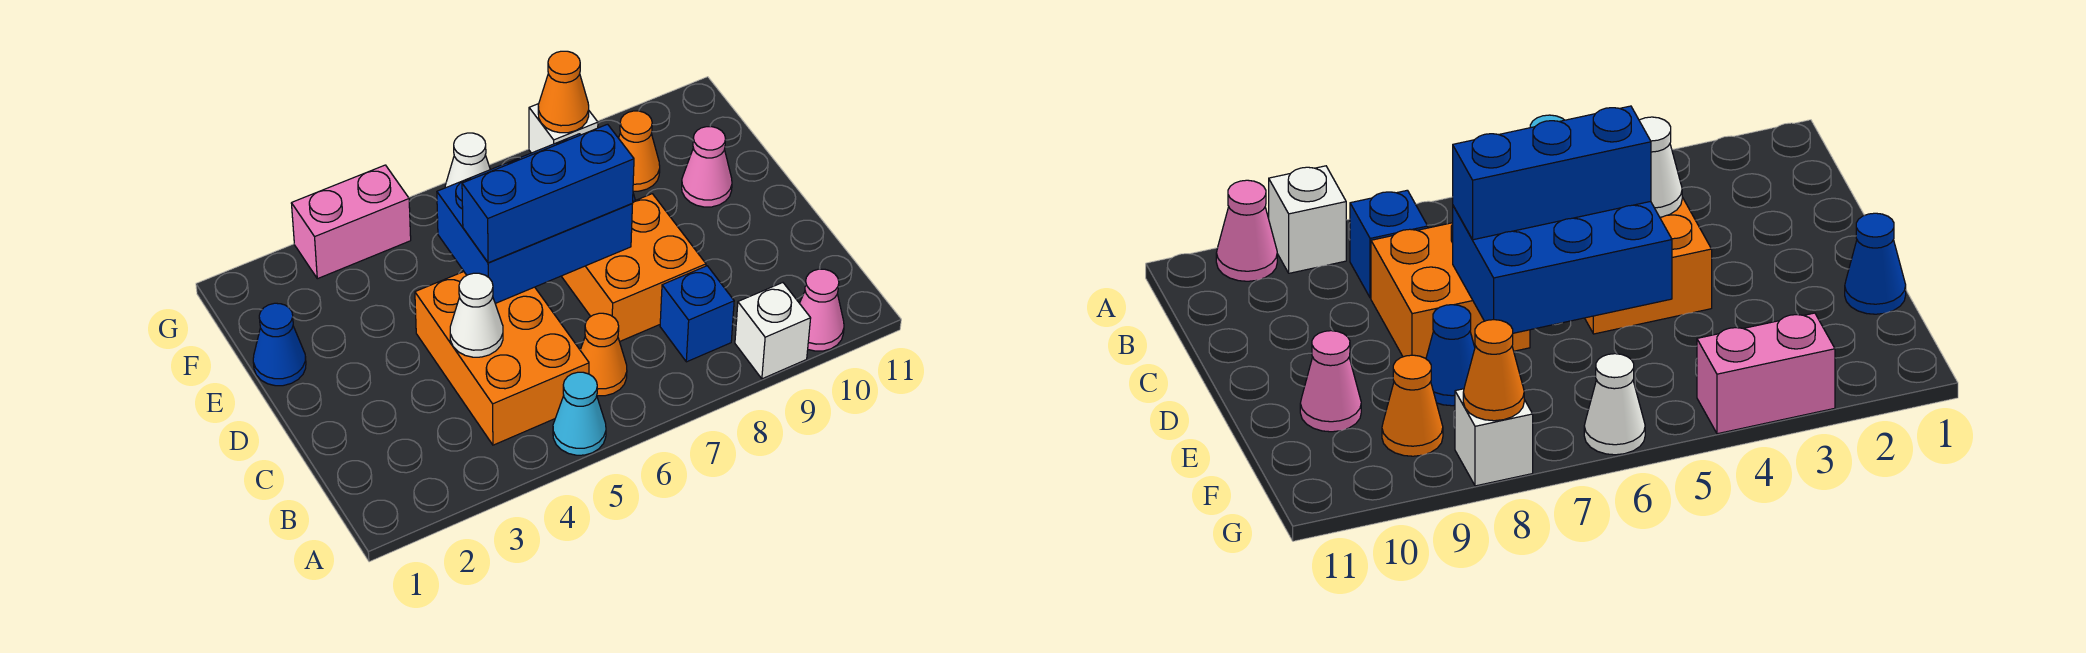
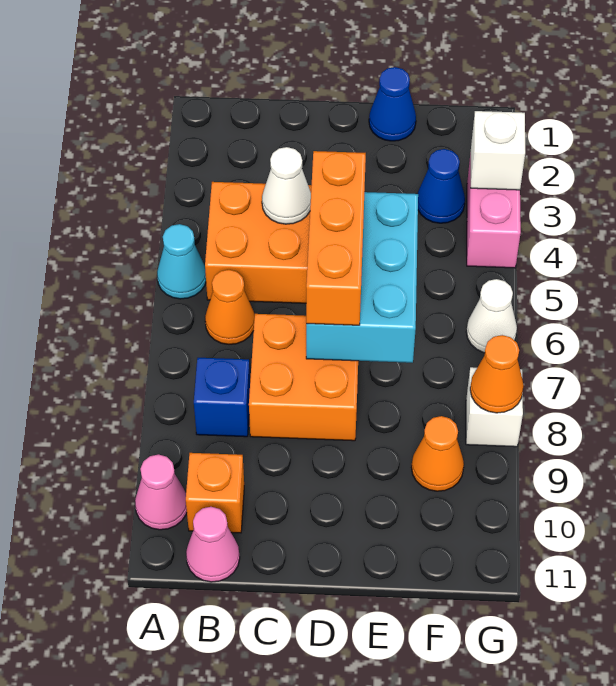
white 1x1 brick [735,283,811,379] -> white 1x1 brick moved to [471,111,525,190]
none -> orange 1x1 brick [186,453,244,533]
blue 2x3 brick [437,134,632,303] -> cyan 2x3 brick [306,192,418,363]
blue 1x3 brick [462,124,634,263] -> orange 1x3 brick [306,151,366,325]
blue 1x1 cone [1426,305,1475,406] -> blue 1x1 cone moved to [418,149,465,223]
pink 1x1 cone [682,127,732,207] -> pink 1x1 cone moved to [186,507,240,582]

